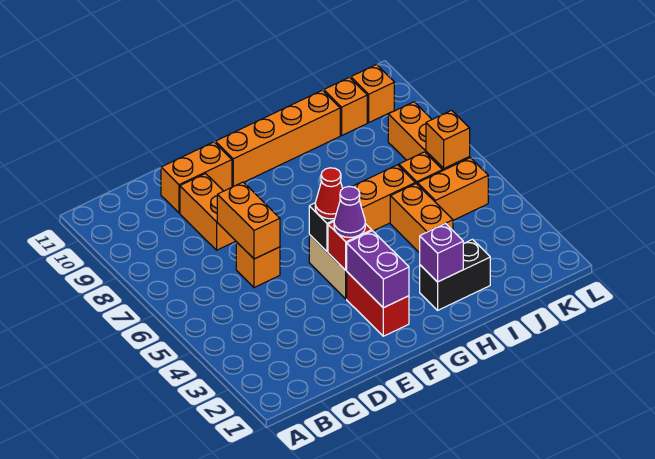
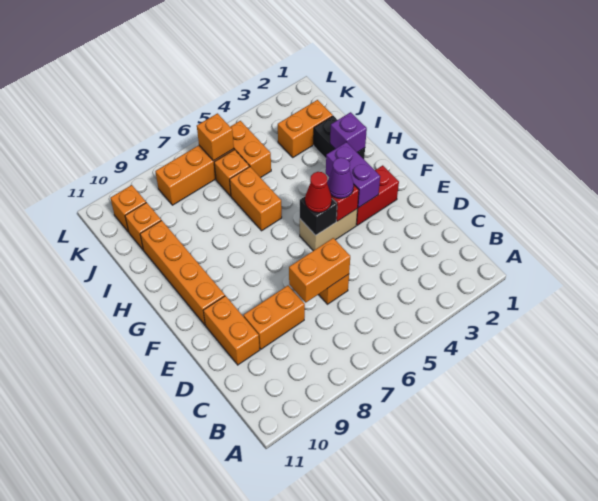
purple 1x2 brick [347,231,409,308] -> purple 1x2 brick turned to [326,142,380,208]
orange 1x2 brick [390,184,453,253] -> orange 1x2 brick moved to [278,100,333,157]

